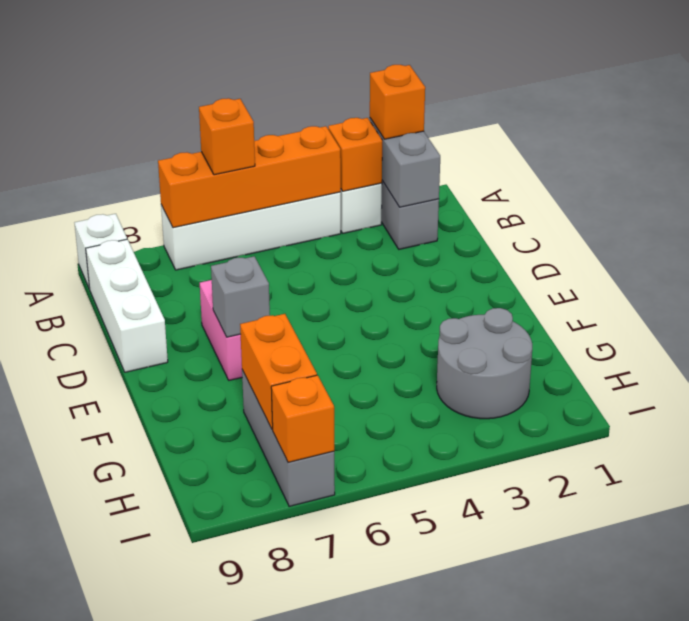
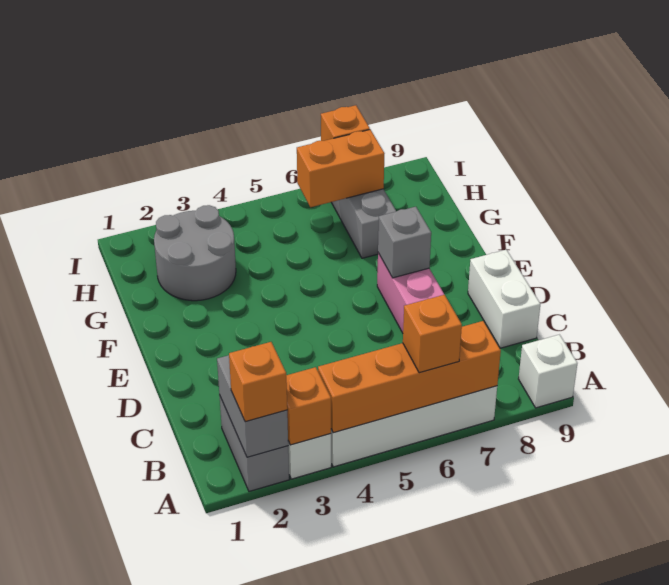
white 1x3 brick [86,239,168,372] -> white 1x2 brick [468,250,540,348]
orange 1x2 brick [240,314,317,429] -> orange 1x2 brick turned to [297,130,385,207]

